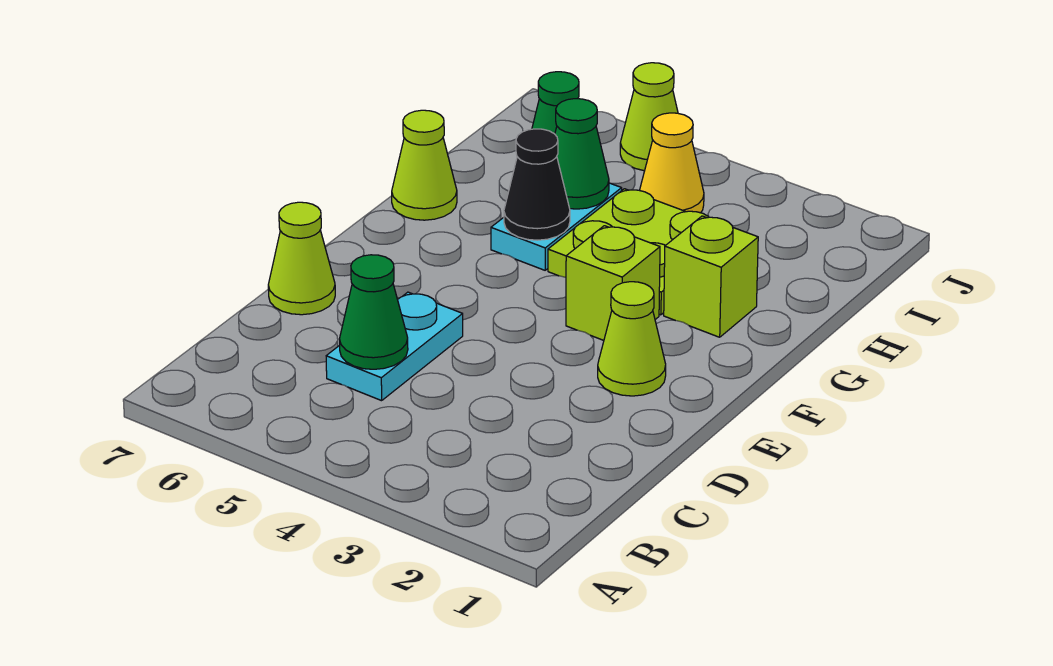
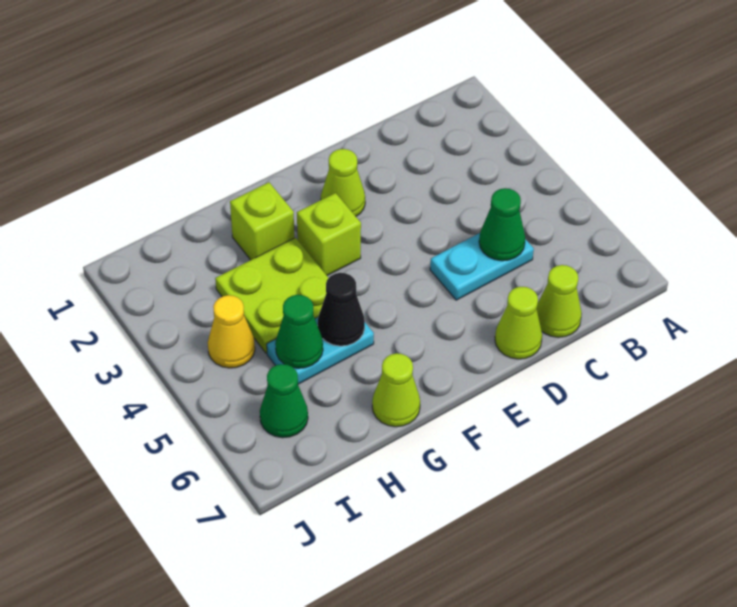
lime 1x1 cone [620,63,678,171] -> lime 1x1 cone moved to [537,265,582,337]

